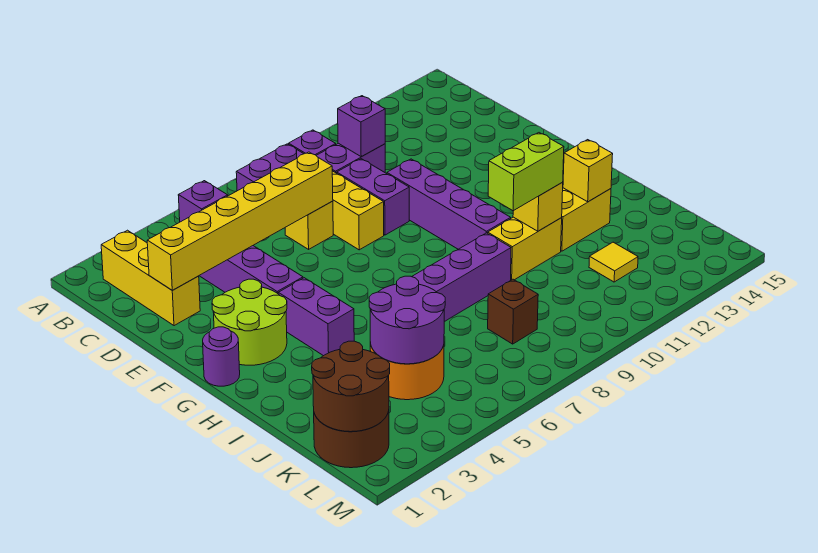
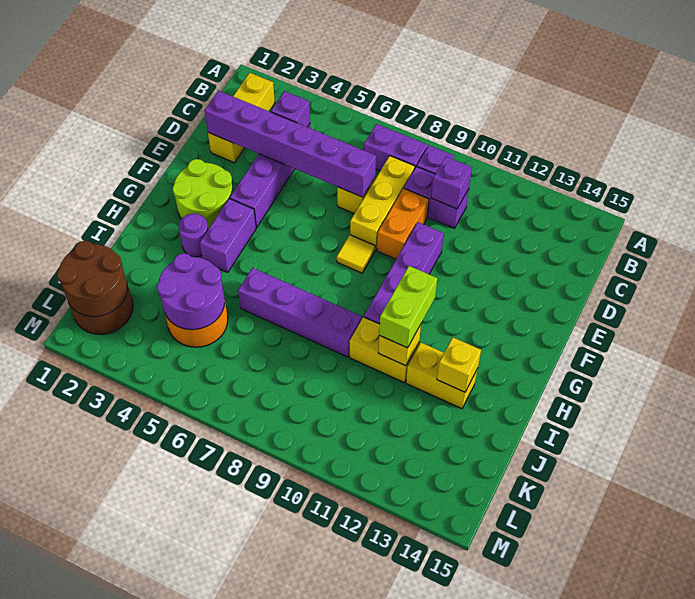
yellow 1x6 brick [147,152,333,290] -> purple 1x6 brick [204,91,376,197]
purple 1x2 brick [337,159,409,235] -> orange 1x2 brick [377,188,429,259]
purple 1x1 round brick [203,327,240,386] -> purple 1x1 round brick moved to [179,214,208,257]
lime 1x2 brick [488,133,564,211] -> lime 1x2 brick turned to [379,266,437,348]
brown 1x1 brick [488,279,538,344] -> none
yellow 1x1 tile [589,242,638,282] -> yellow 1x1 tile moved to [337,235,375,273]

